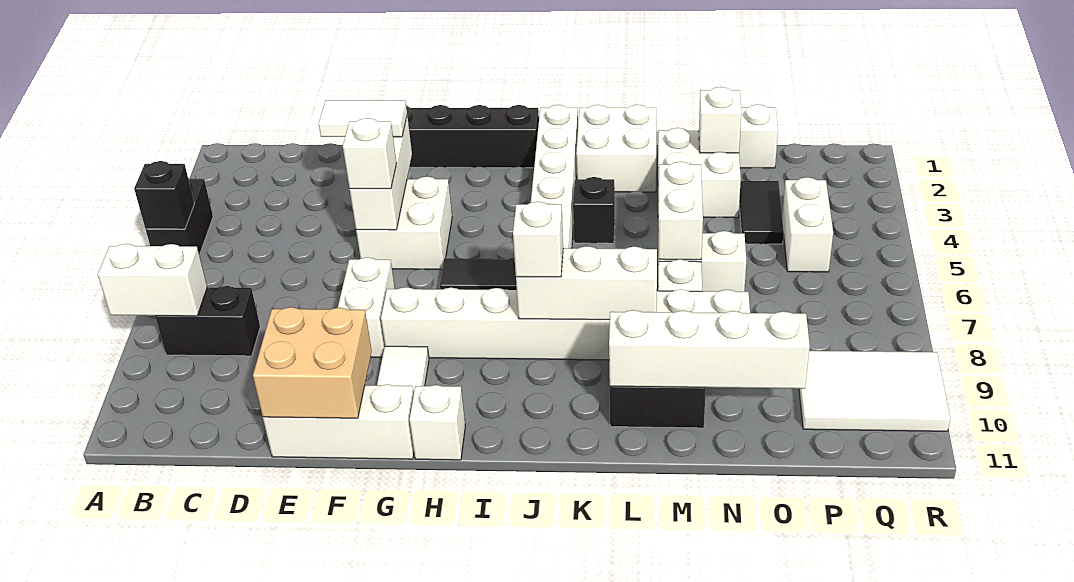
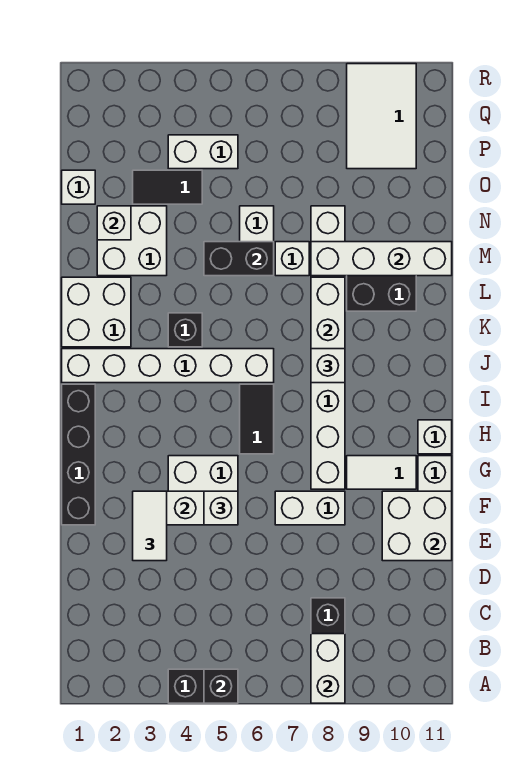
tan 2x2 brick [253,307,372,418] -> white 2x2 brick [382,491,452,561]
white 1x4 brick [609,310,810,389] -> white 1x4 brick turned to [311,242,452,276]
white 1x2 brick [658,162,703,260] -> black 1x2 brick [204,242,274,276]

